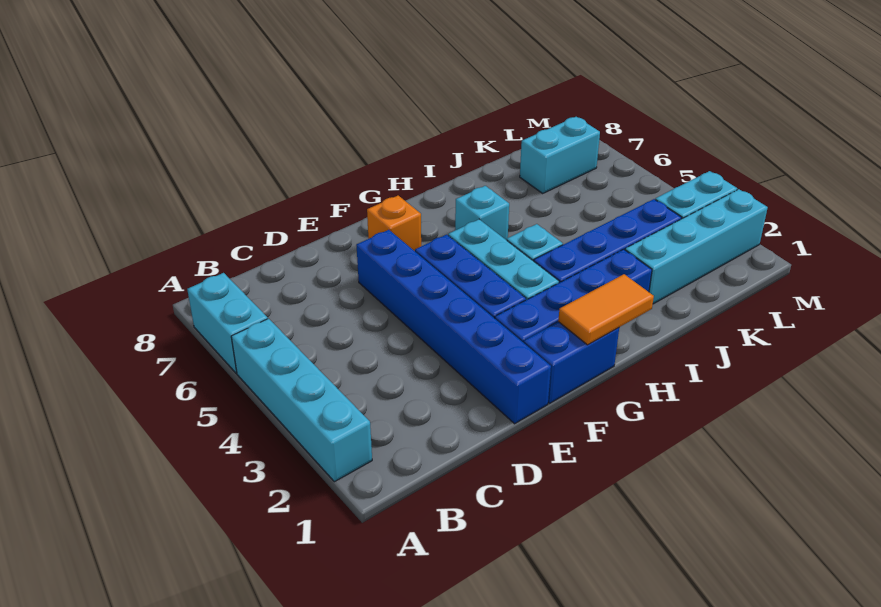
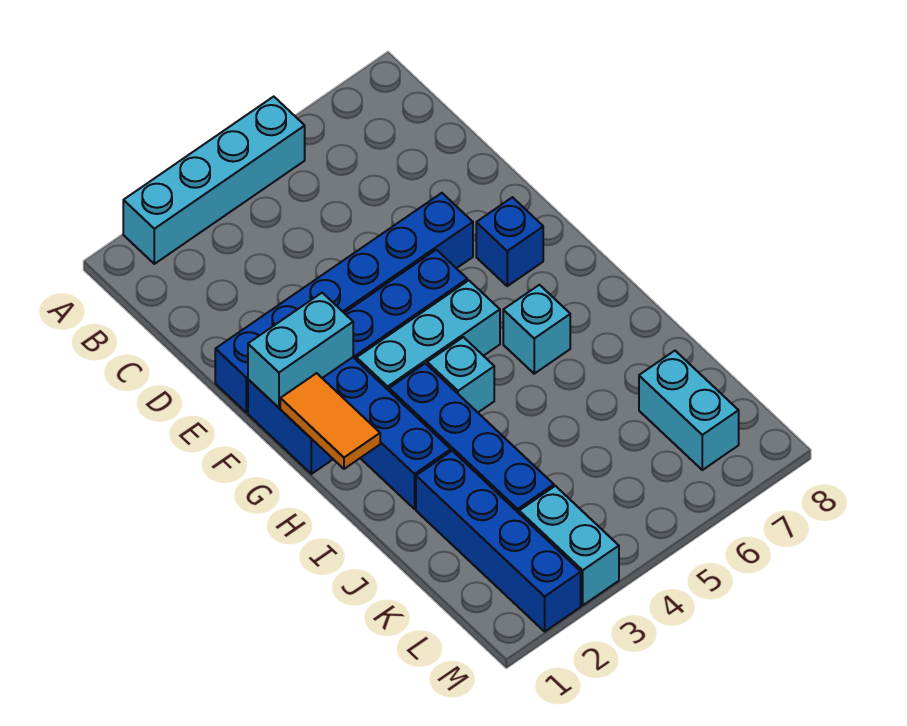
cyan 1x2 brick [187,273,268,373] -> cyan 1x2 brick moved to [248,293,353,408]
orange 1x1 brick [367,196,421,251] -> blue 1x1 brick [476,197,543,286]
cyan 1x4 brick [625,189,768,304] -> blue 1x4 brick [416,451,581,631]

